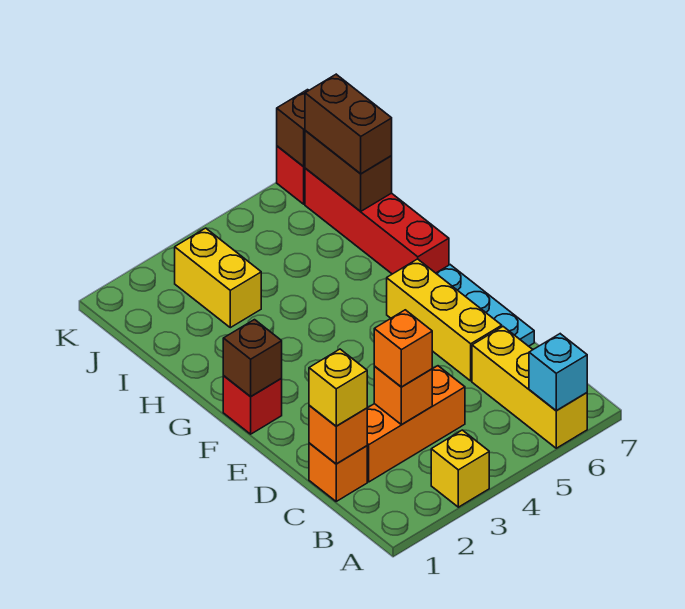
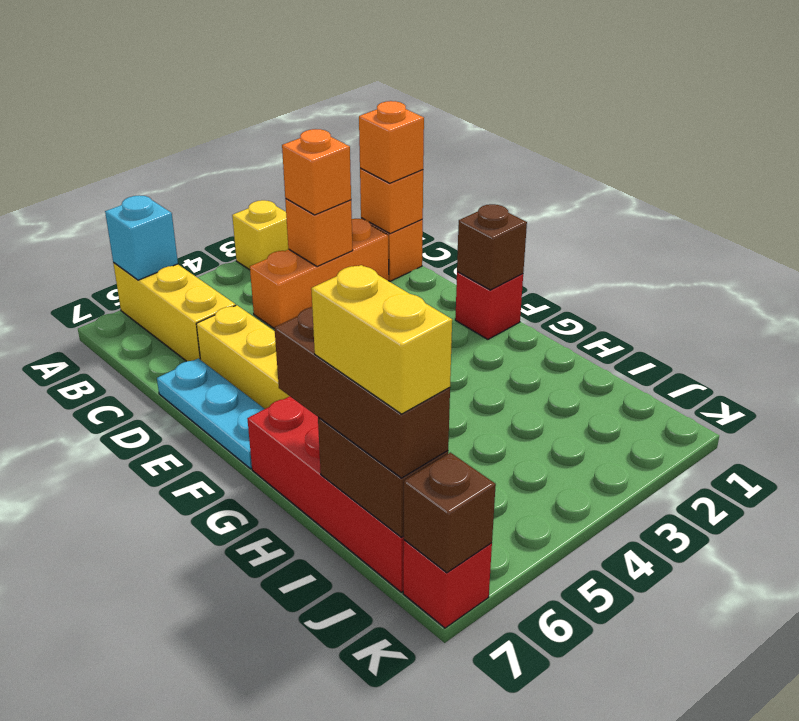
yellow 1x1 brick [309,349,367,426] -> orange 1x1 brick [359,101,424,183]
yellow 1x2 brick [175,228,261,328] -> yellow 1x2 brick moved to [311,265,452,414]
brown 1x2 brick [305,74,392,174] -> brown 1x3 brick [274,307,450,478]

